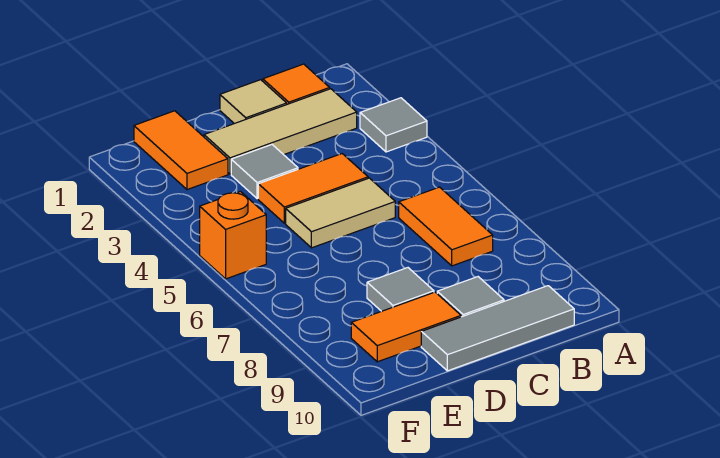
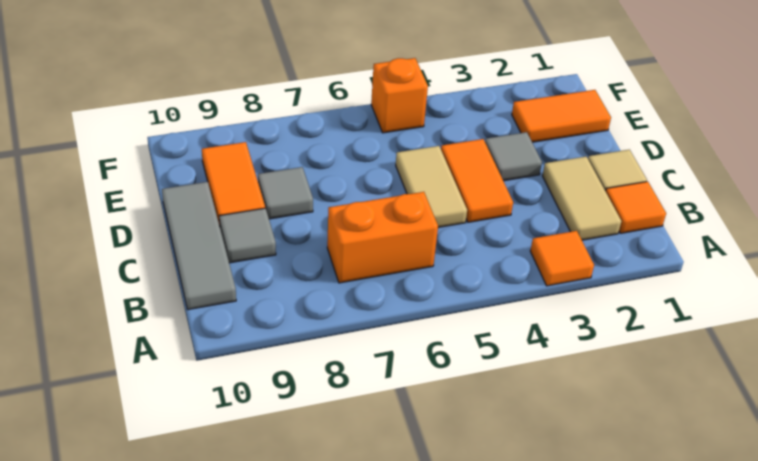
grey 1x1 tile [360,98,427,152] -> orange 1x1 tile [530,231,594,286]
tan 1x3 tile [204,89,357,174] -> tan 1x2 tile [543,157,621,240]
orange 1x2 tile [399,187,493,266] -> orange 1x2 brick [327,192,438,283]

